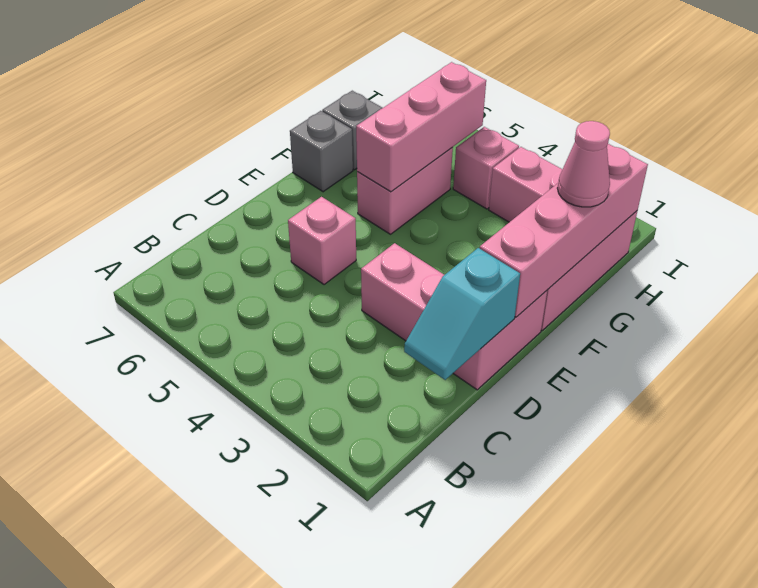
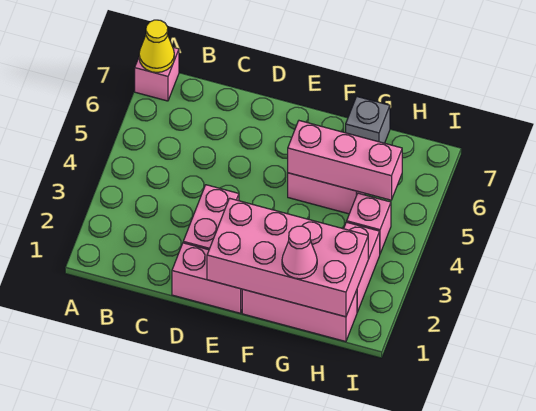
none -> yellow 1x1 cone [139,20,174,73]
cyan 1x2 slope [404,248,520,380] -> none
pink 1x1 brick [288,197,356,285] -> pink 1x1 brick moved to [135,47,179,101]
pink 1x4 brick [480,144,648,317] -> pink 2x4 brick [207,198,368,317]
grey 1x1 brick [290,111,353,192] -> none

